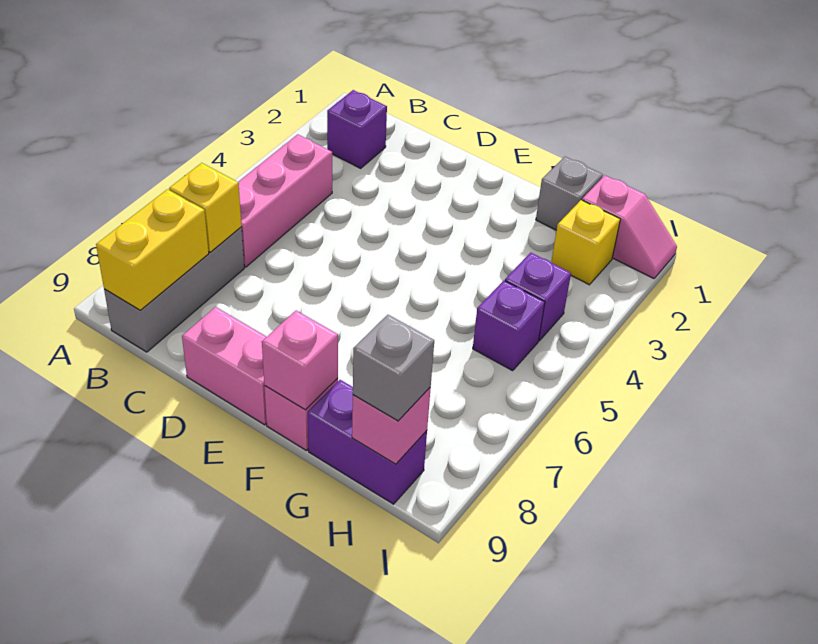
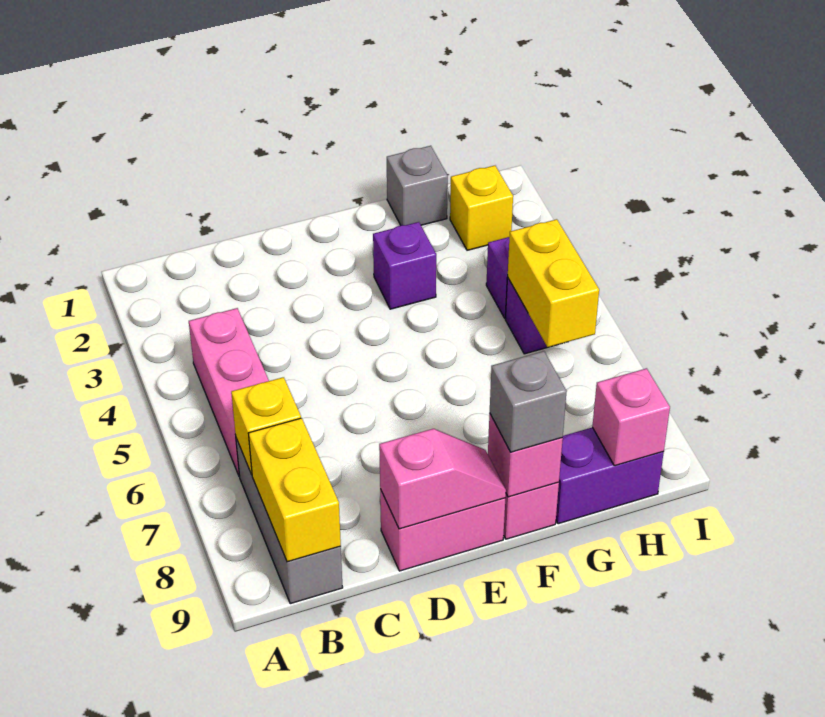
purple 1x1 brick [327,90,387,168] -> purple 1x1 brick moved to [373,222,436,309]
pink 1x2 slope [582,175,677,278] -> pink 1x2 slope moved to [379,429,506,529]
none -> yellow 1x2 brick [508,219,599,347]
grey 1x1 brick [353,315,434,421] -> grey 1x1 brick moved to [490,351,567,452]

